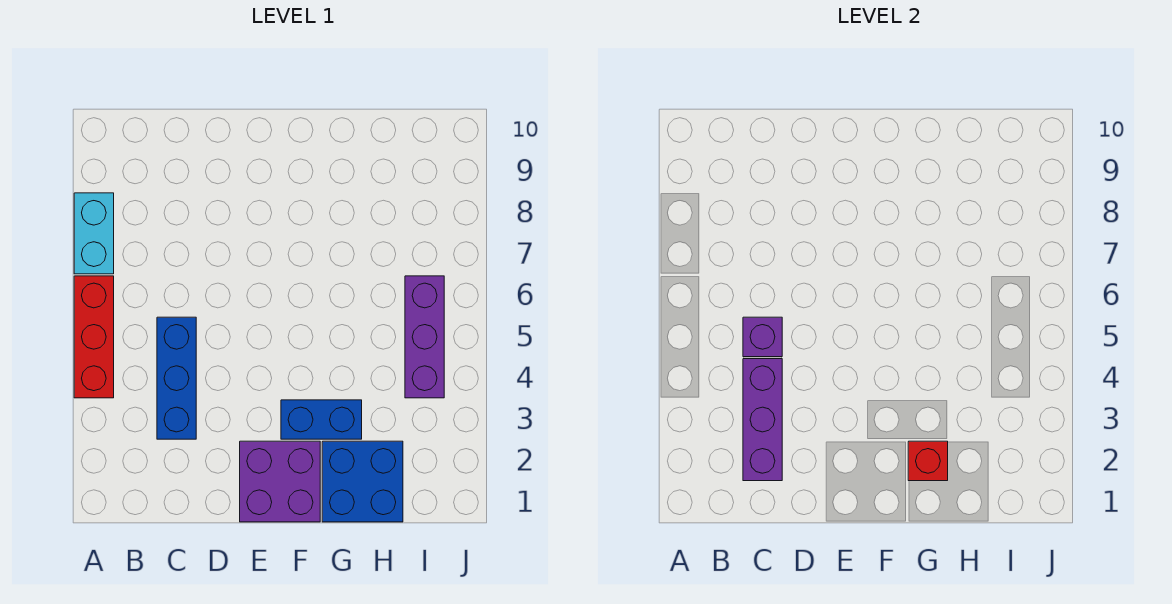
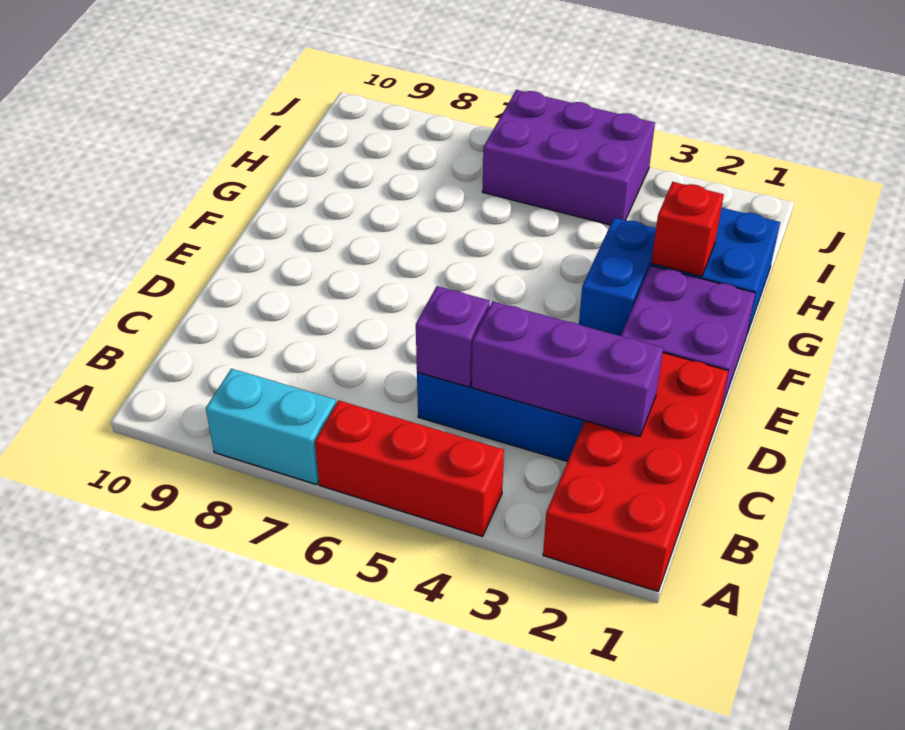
none -> red 2x4 brick [543,353,728,591]
purple 1x3 brick [405,276,444,398] -> purple 2x3 brick [482,90,655,225]

